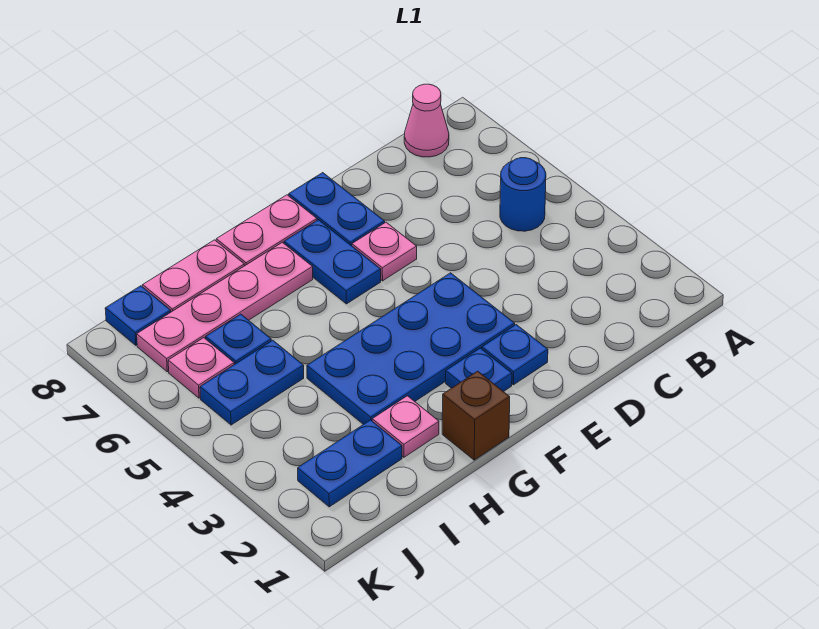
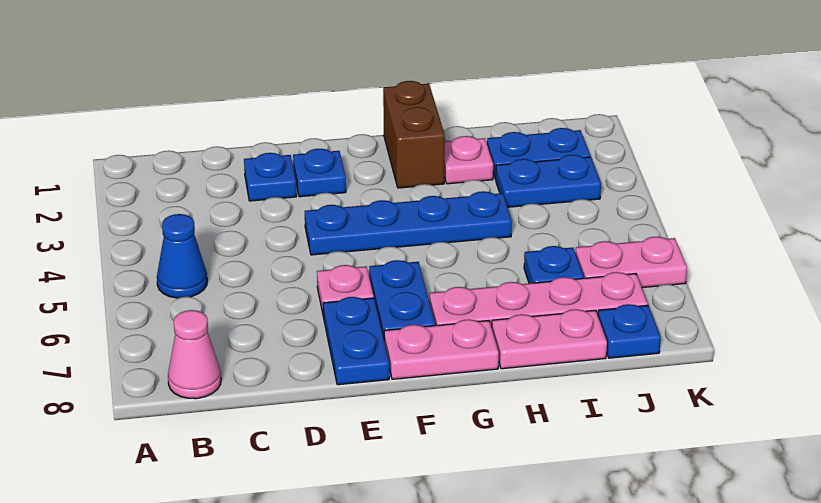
blue 1x1 round brick [500,158,546,231] -> blue 1x1 cone [157,214,207,298]
blue 2x4 plate [307,273,515,424] -> blue 1x4 plate [305,191,512,255]
blue 1x1 plate [446,348,512,392] -> blue 1x1 plate moved to [244,153,297,201]
brown 1x1 brick [442,371,510,460] -> brown 1x2 brick [383,81,445,188]
blue 1x2 plate [200,340,304,425] -> blue 1x2 plate moved to [495,155,601,207]
pink 1x1 plate [168,338,234,398] -> pink 1x2 plate [576,237,687,288]

